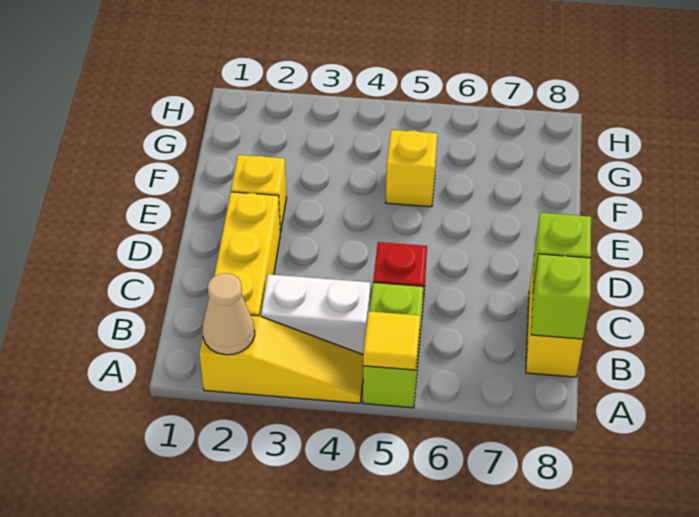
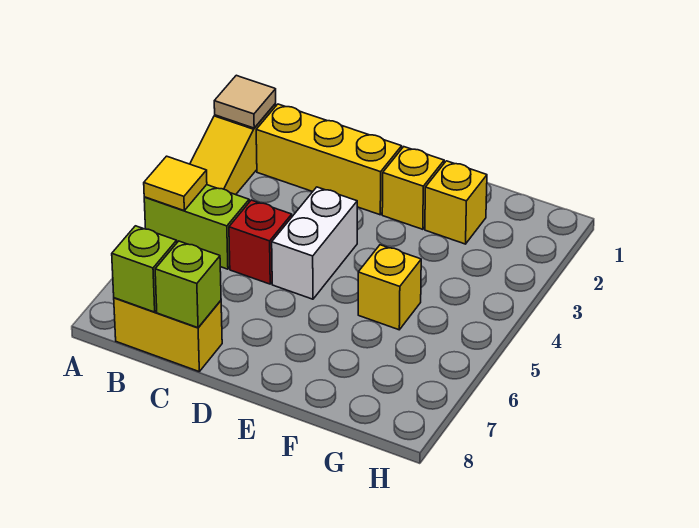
tan 1x1 cone [203,273,255,355] -> tan 1x1 tile [214,75,276,128]
white 1x2 brick [261,274,370,354] -> white 1x2 brick moved to [272,187,357,299]
none -> yellow 1x1 brick [425,161,487,244]

